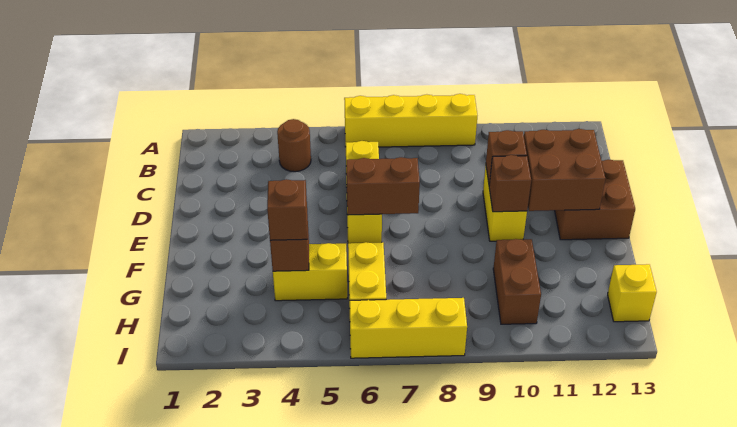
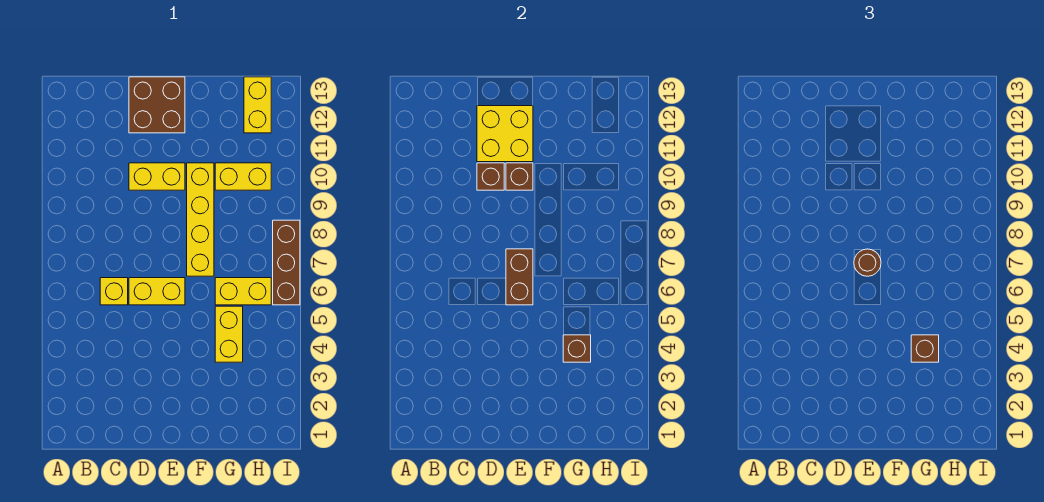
yellow 1x4 brick [344,94,477,147] -> yellow 1x4 brick moved to [187,163,214,276]
brown 1x1 round brick [277,119,311,172] -> brown 1x1 round brick moved to [854,249,881,276]
brown 2x2 brick [524,129,606,211] -> yellow 2x2 brick [477,106,533,162]
brown 1x2 brick [493,239,541,324] -> yellow 1x2 brick [215,163,271,190]
yellow 1x1 brick [608,264,657,322] -> yellow 1x2 brick [244,77,271,133]
yellow 1x3 brick [350,298,467,358] -> brown 1x3 brick [273,220,300,305]

